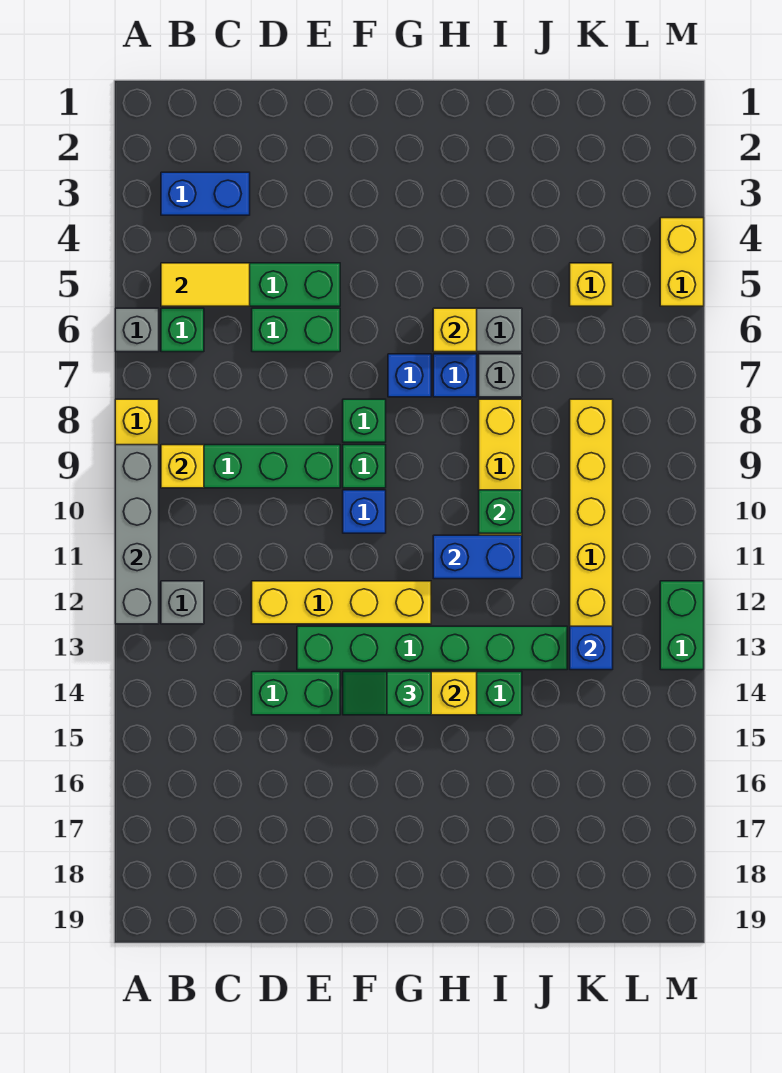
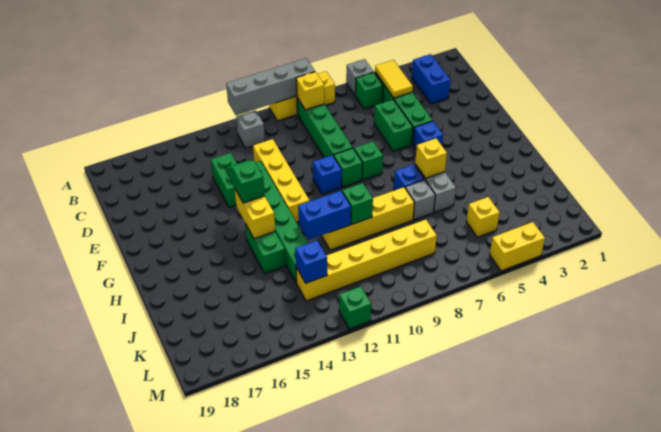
blue 1x1 brick [388,354,431,397] -> blue 1x1 brick moved to [413,121,443,149]
blue 1x2 brick [433,535,522,579] -> blue 1x2 brick turned to [298,191,351,240]
green 1x2 brick [660,581,704,670] -> green 1x1 brick [339,286,371,329]

